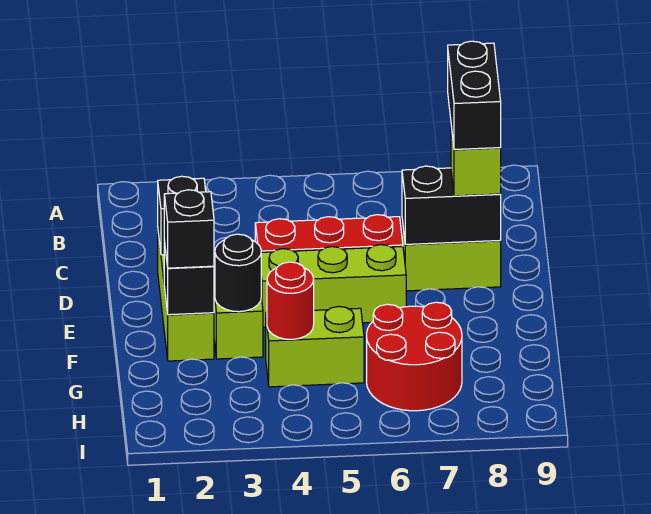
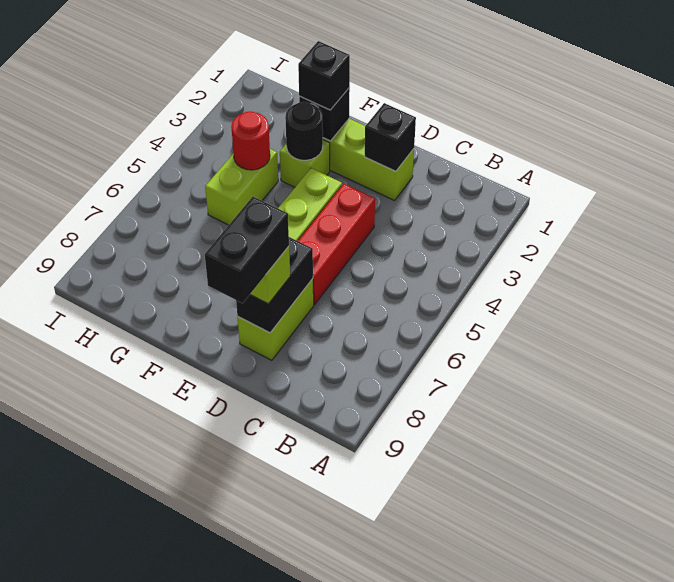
black 1x2 brick [448,41,501,150] -> black 1x2 brick turned to [205,197,289,303]
red 2x2 round brick [367,302,462,411] -> none

